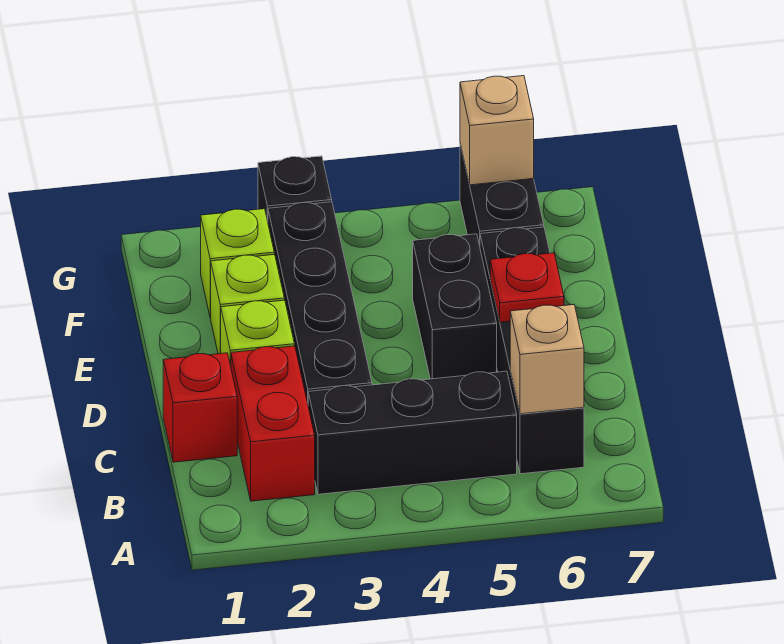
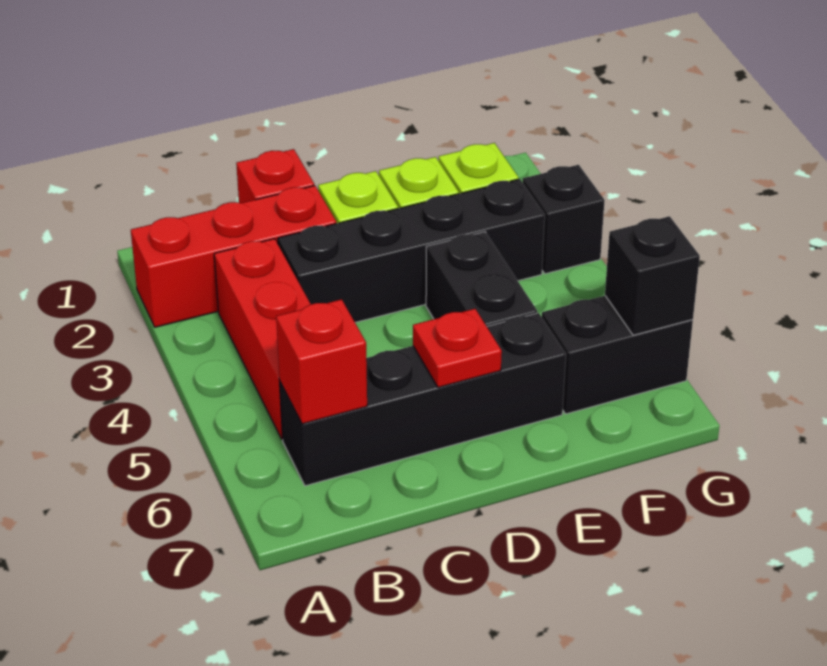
red 1x2 brick [231,346,315,501] -> red 1x3 brick [131,186,336,327]
black 1x3 brick [308,371,517,494] -> red 1x3 brick [214,239,311,439]
tan 1x1 brick [510,305,584,414] -> red 1x1 brick [276,299,367,424]
black 1x2 brick [413,234,497,379] -> black 1x2 brick turned to [426,232,537,326]
tan 1x1 brick [460,76,534,185] -> black 1x1 brick [605,216,700,335]

